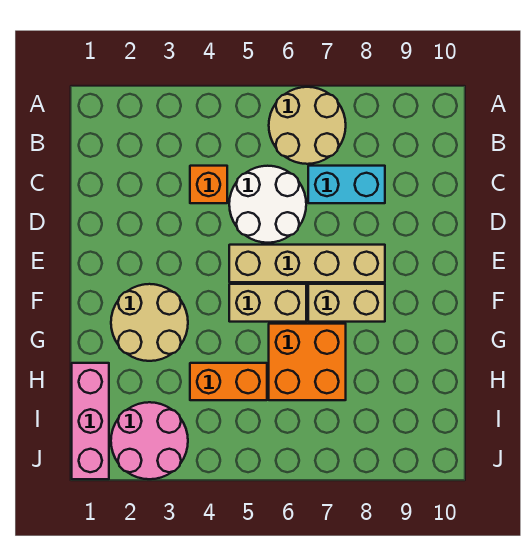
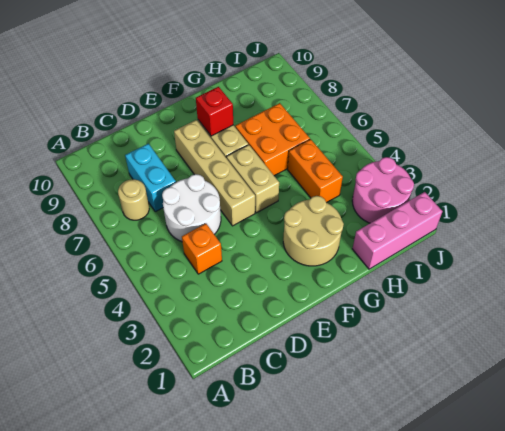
tan 2x2 round brick [269,87,346,164] -> tan 1x1 round brick [118,179,149,220]
none -> red 1x1 brick [196,87,233,136]

